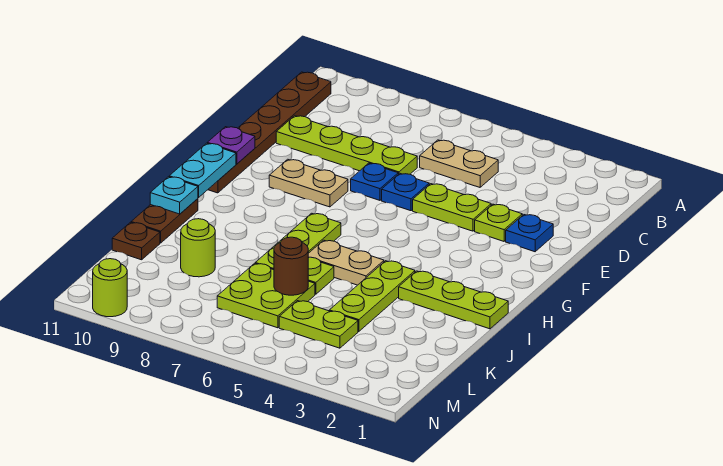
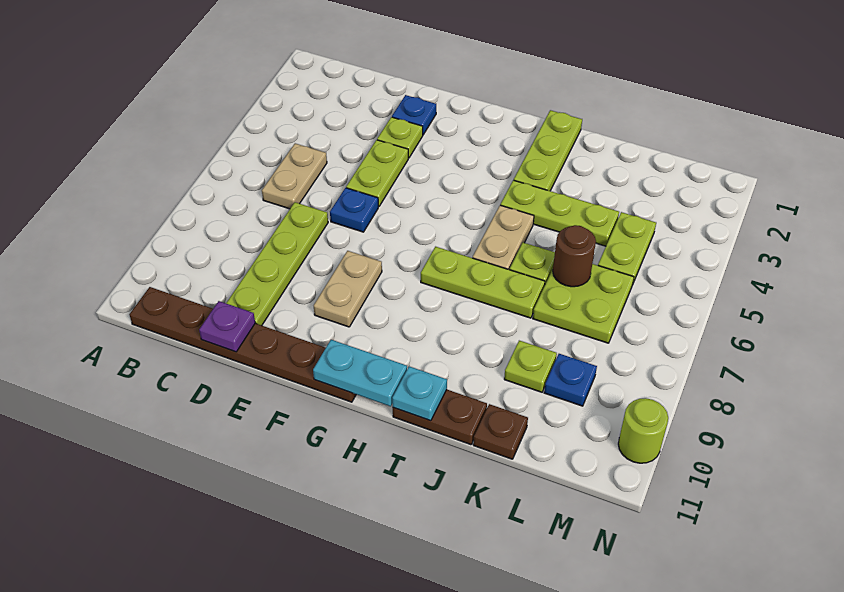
blue 1x1 plate [351,163,398,200] -> blue 1x1 plate moved to [544,354,597,406]
purple 1x1 plate [207,127,255,164] -> purple 1x1 plate moved to [199,301,255,352]
lime 1x1 round brick [181,219,215,277] -> lime 1x1 plate [504,341,557,392]

